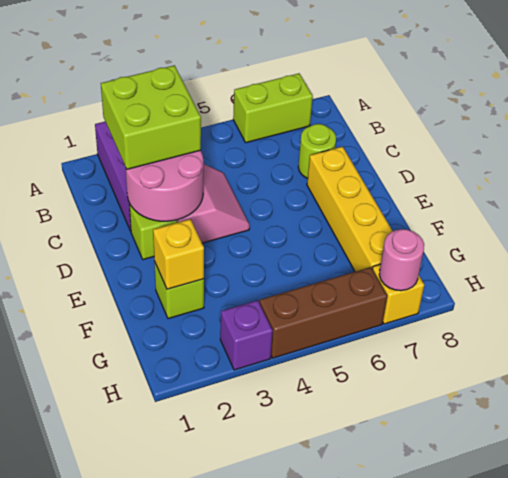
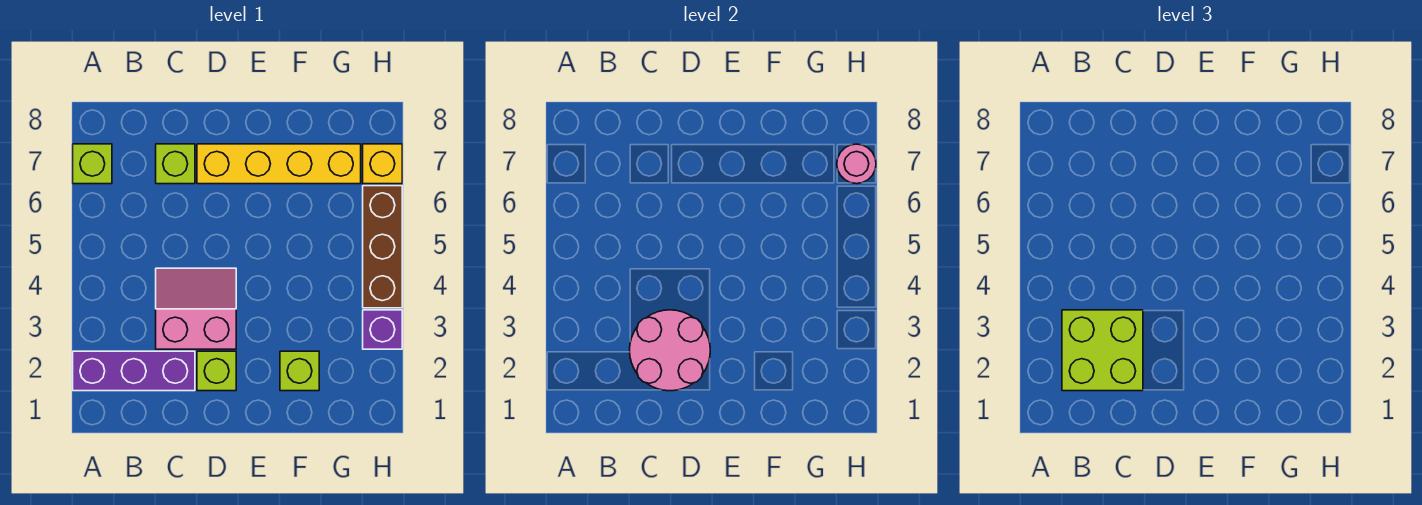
lime 1x2 brick [233,73,313,143] -> lime 1x1 brick [73,144,112,184]
lime 1x1 round brick [298,124,336,178] -> lime 1x1 brick [156,144,195,184]
yellow 1x1 brick [153,219,204,289] -> none

